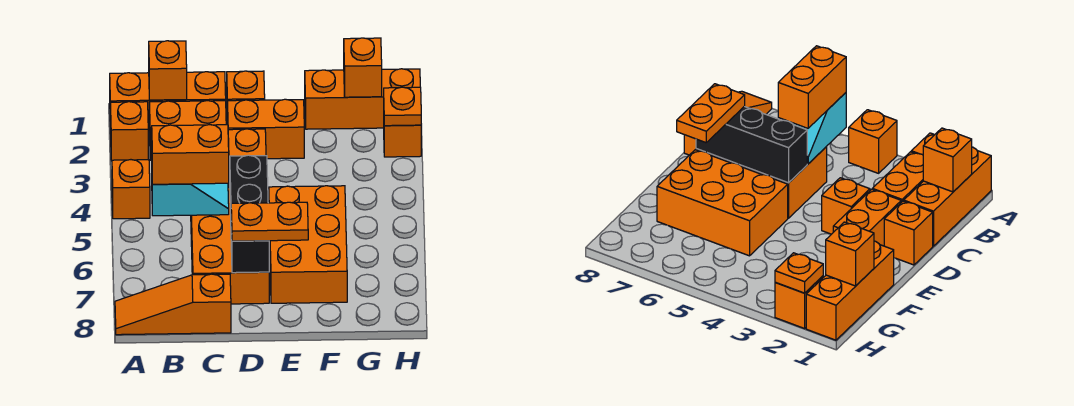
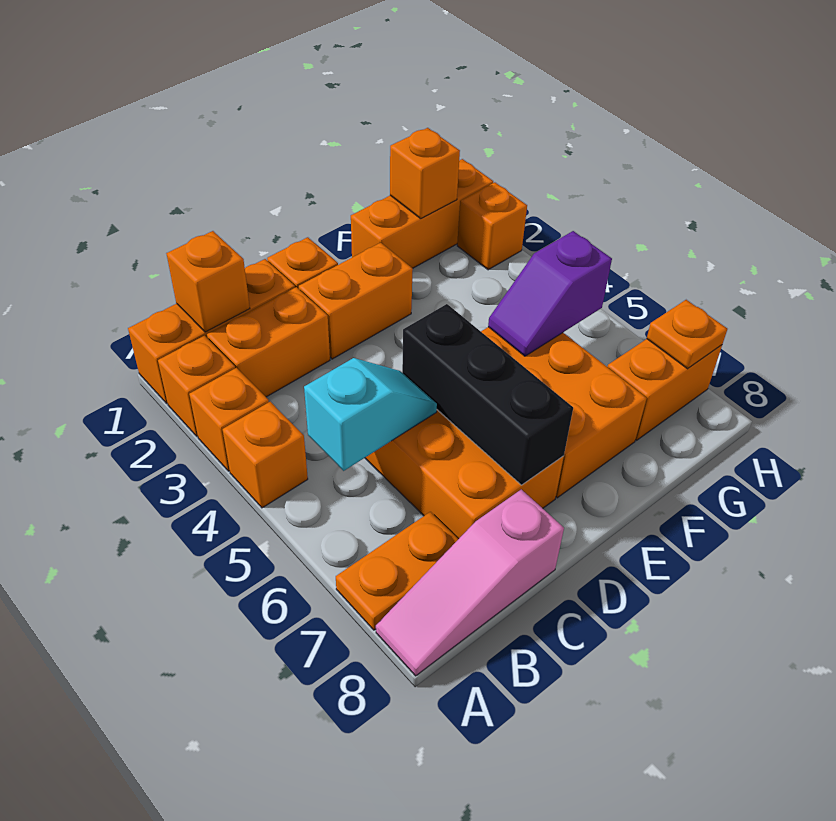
orange 1x3 slope [115,274,231,335] -> pink 1x3 slope [376,489,564,676]
orange 1x2 brick [152,124,229,184] -> orange 1x2 brick moved to [607,339,722,440]
orange 1x1 brick [228,129,266,187] -> orange 1x1 brick moved to [189,368,269,471]
orange 1x2 plate [231,202,308,241] -> orange 1x2 plate moved to [336,512,458,630]
none -> purple 1x2 slope [488,231,612,356]
orange 1x1 plate [384,87,421,126] -> orange 1x1 plate moved to [647,300,727,369]

